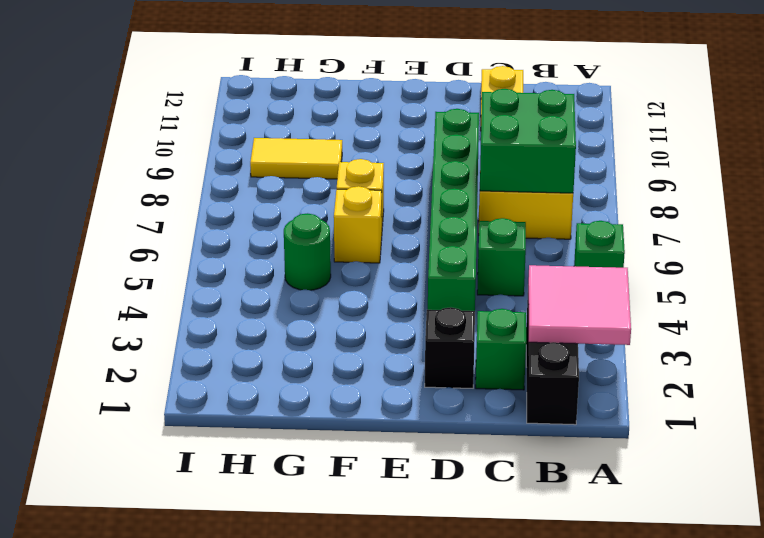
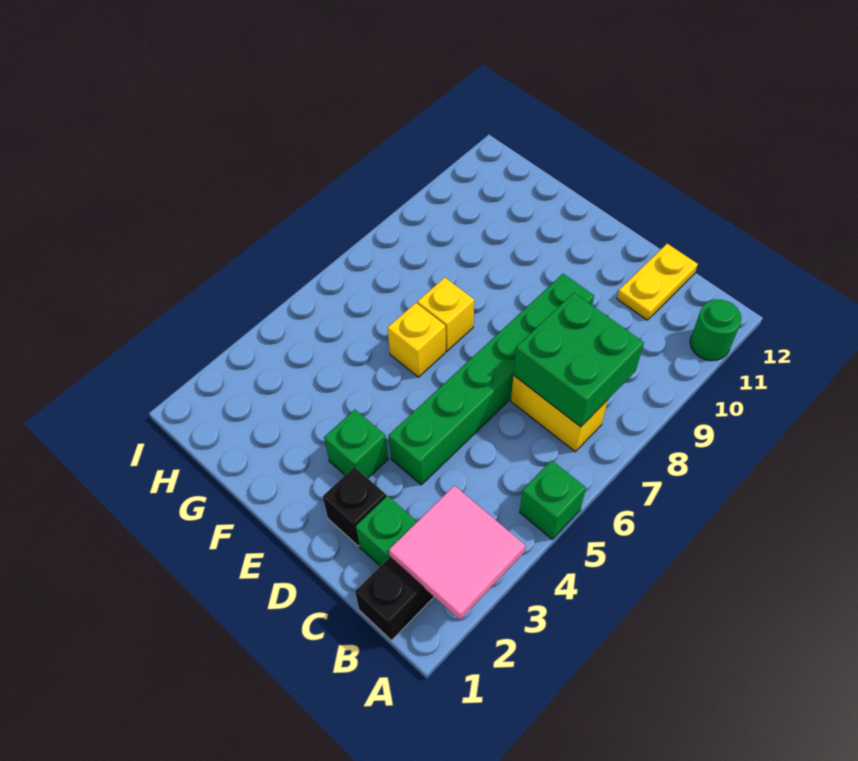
green 1x1 brick [477,218,526,296] -> green 1x1 brick moved to [324,410,388,478]
green 1x1 round brick [284,213,331,290] -> green 1x1 round brick moved to [690,300,742,361]
yellow 1x2 tile [250,138,342,179] -> none

